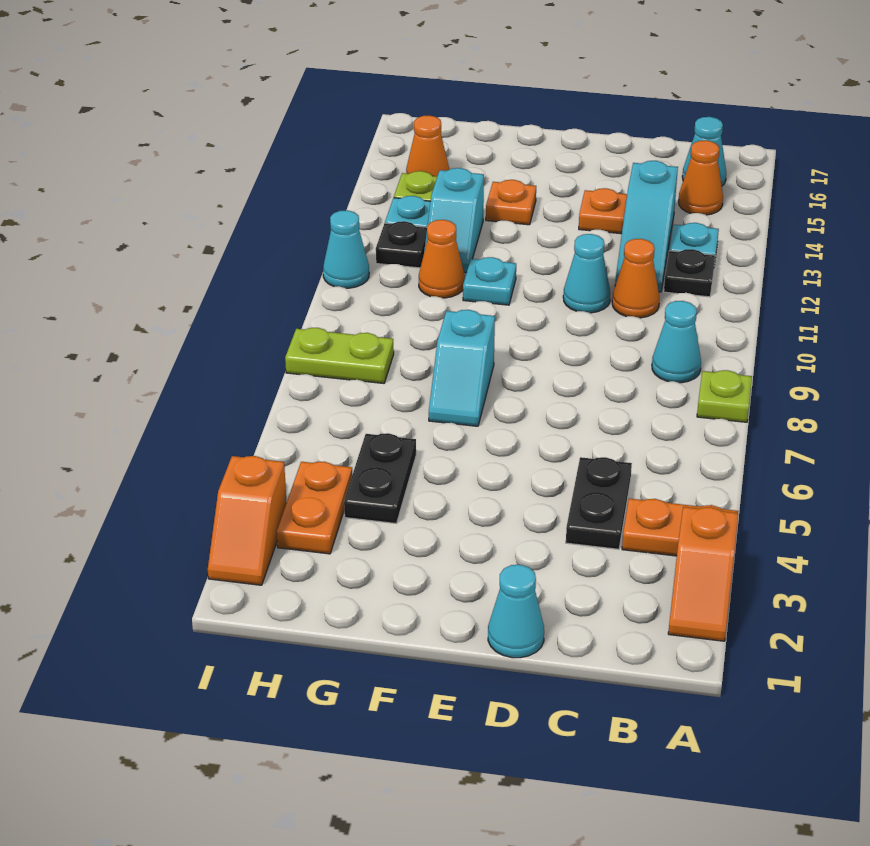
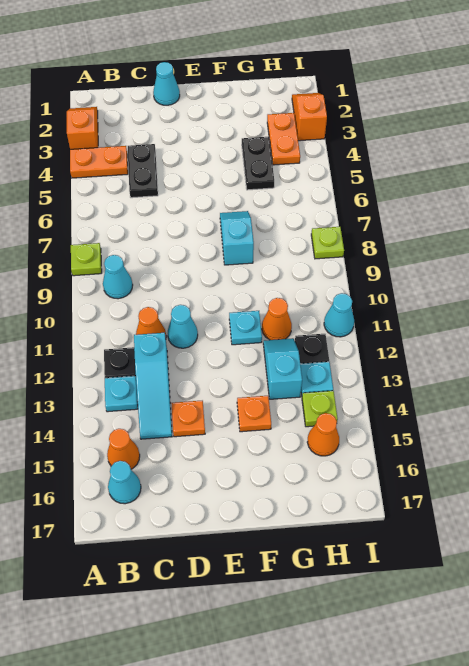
cyan 1x3 slope [615,161,678,292] -> cyan 1x3 slope turned to [134,333,172,439]
lime 1x2 plate [285,328,394,383] -> lime 1x1 plate [311,227,344,259]

